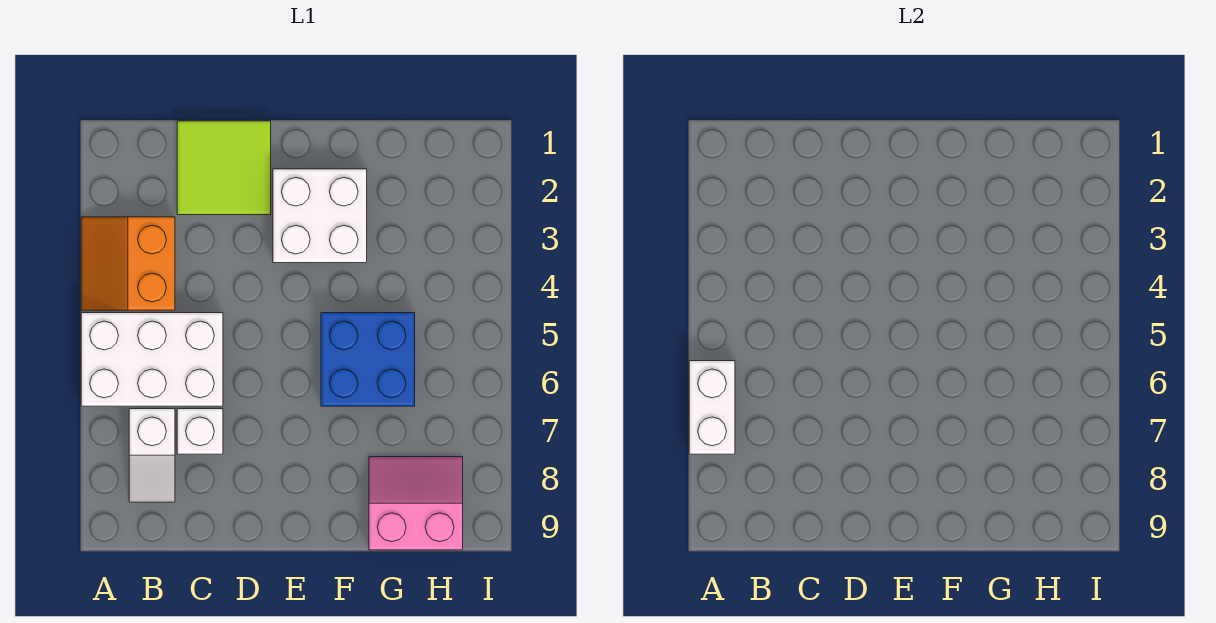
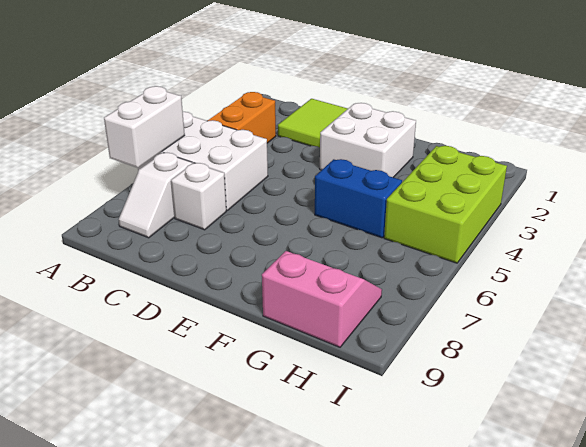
blue 2x2 brick [321,313,415,406] -> blue 1x2 brick [315,159,402,238]
none -> lime 2x3 brick [384,146,507,263]

